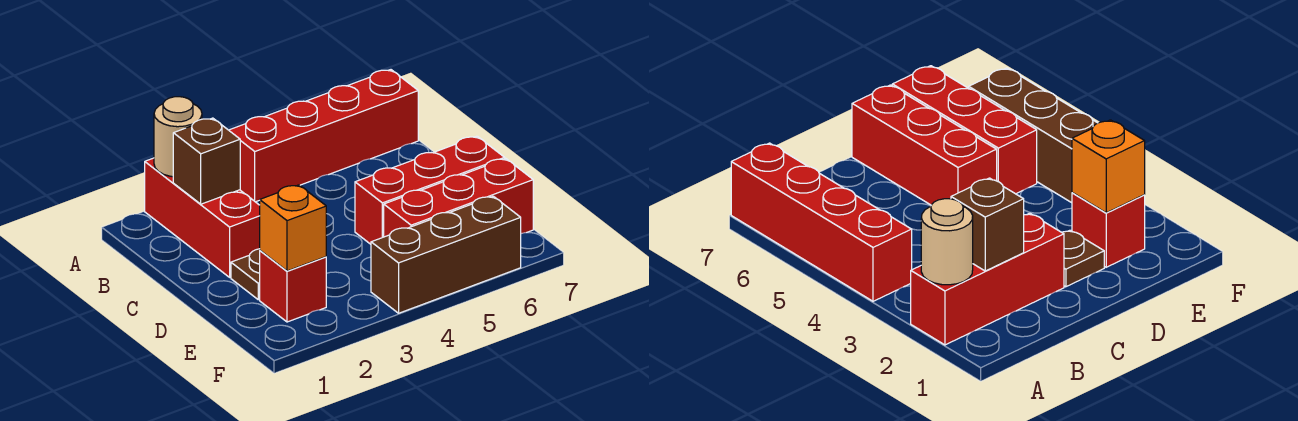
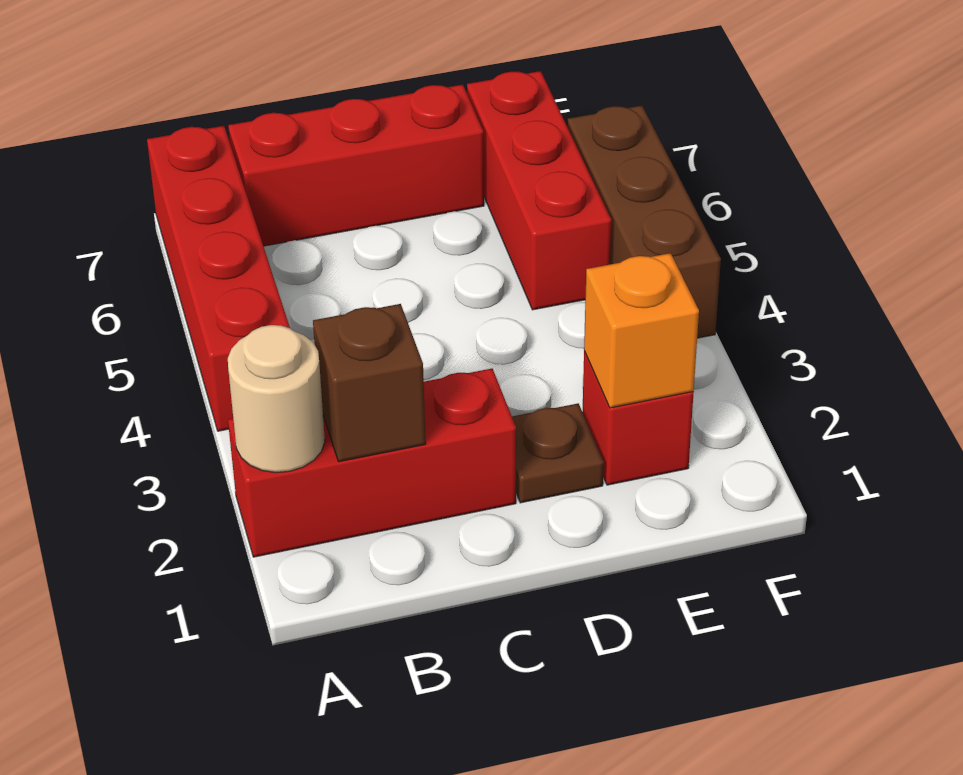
red 1x3 brick [355,136,505,244] -> red 1x3 brick turned to [228,85,484,246]

